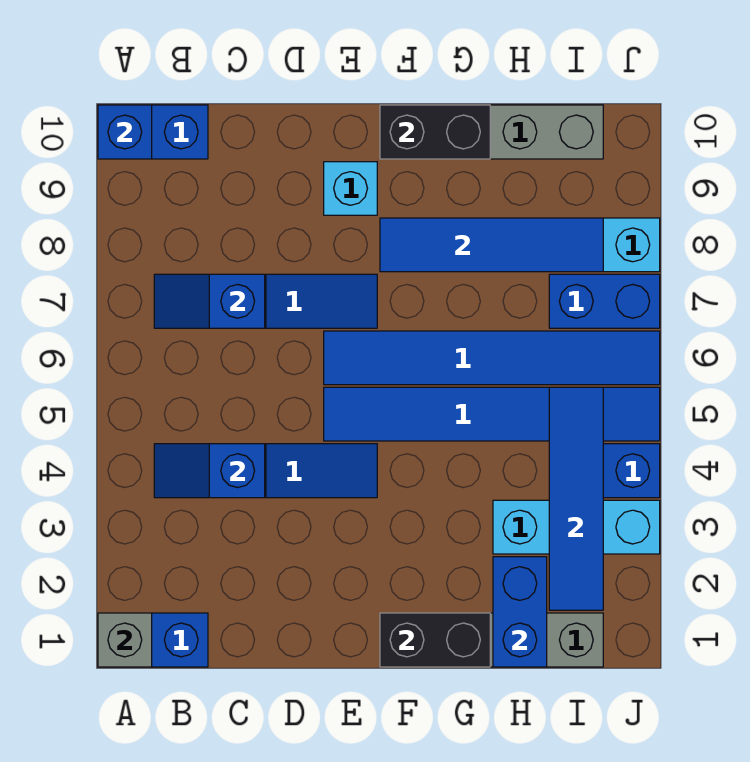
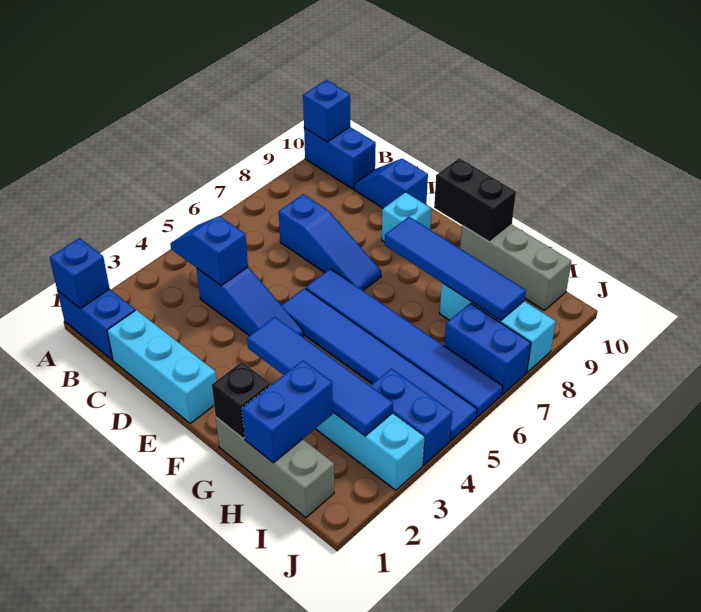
grey 1x1 brick [98,613,152,667] -> blue 1x1 brick [50,238,110,308]
blue 1x2 slope [154,274,265,328] -> blue 1x2 slope moved to [354,158,428,208]
none -> cyan 1x3 brick [107,310,216,423]
black 1x2 brick [380,613,490,667] -> black 1x1 brick [212,362,271,439]
blue 1x4 tile [549,387,603,610] -> blue 1x4 tile turned to [247,317,393,436]

